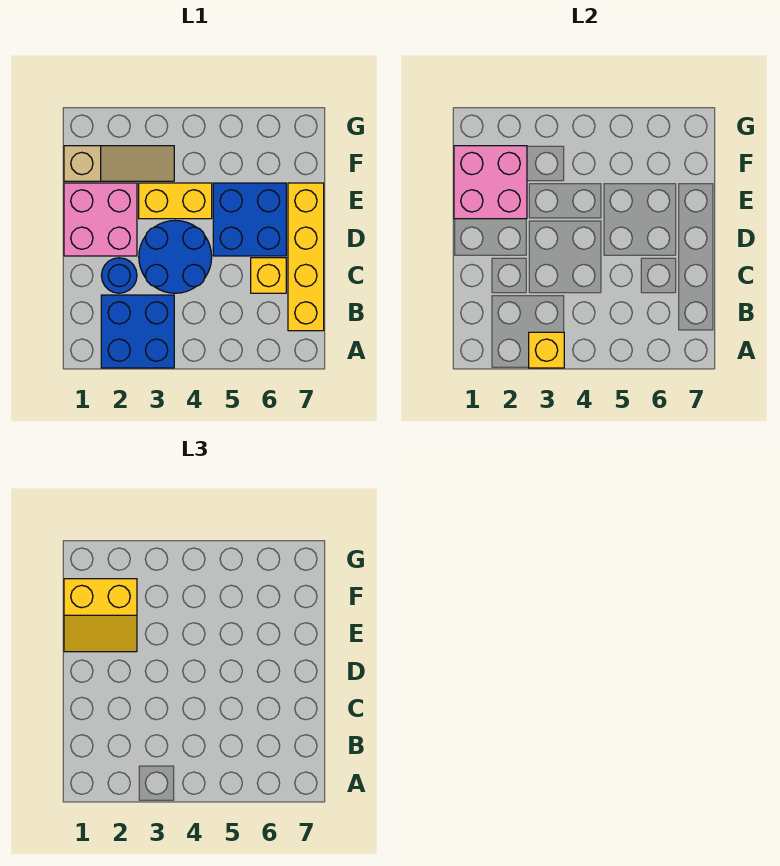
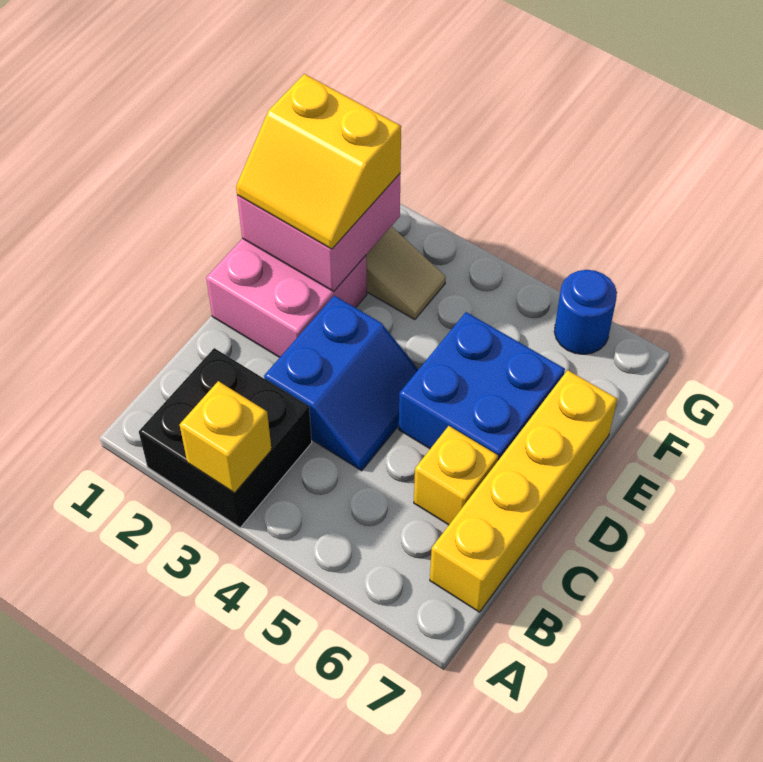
blue 2x2 brick [101,295,174,368] -> black 2x2 brick [139,348,312,528]
blue 1x1 round brick [101,258,137,293] -> blue 1x1 round brick moved to [554,270,617,354]
blue 2x2 round brick [139,220,212,293] -> blue 2x2 slope [264,296,418,471]
yellow 1x2 brick [139,183,212,219] -> none

